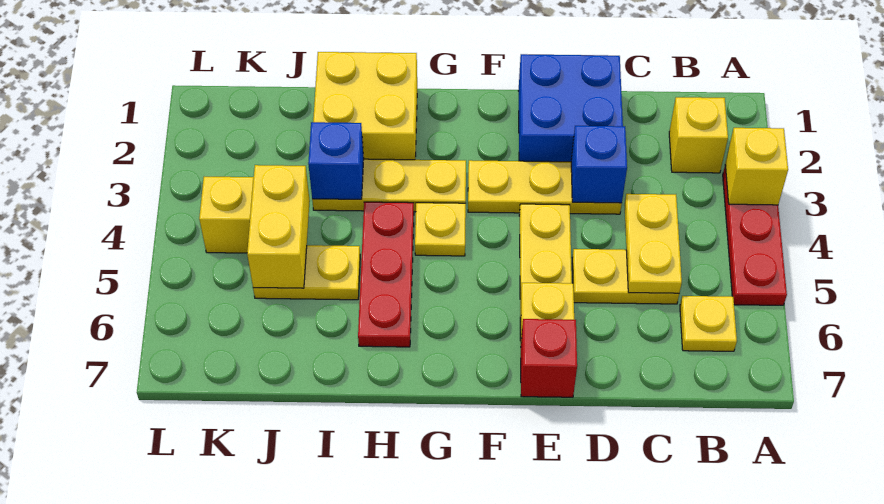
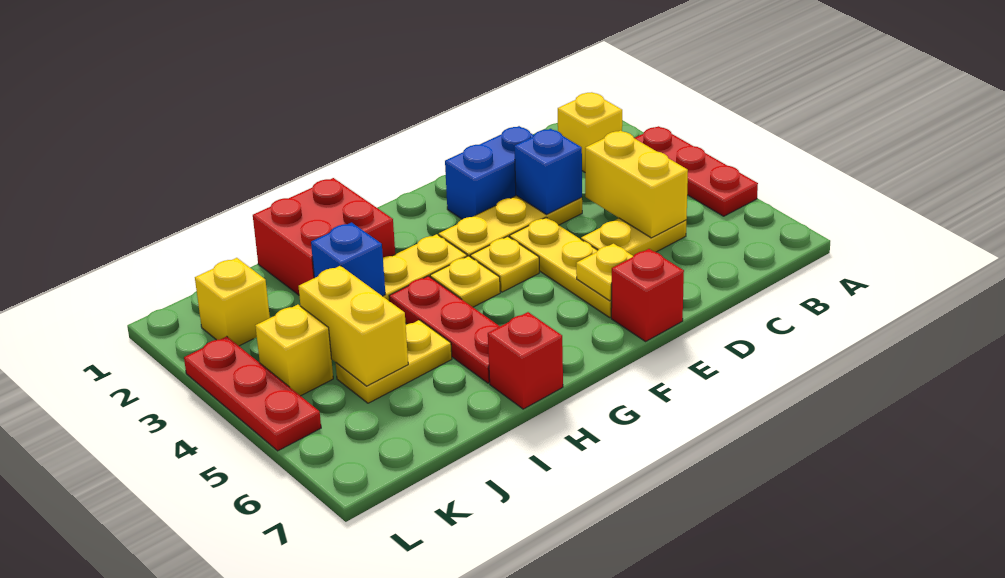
yellow 1x1 brick [725,128,788,205] -> yellow 1x1 brick moved to [195,258,270,346]
yellow 1x1 plate [680,296,737,351] -> yellow 1x1 plate moved to [470,236,539,292]
yellow 1x2 plate [624,194,682,293] -> yellow 1x2 brick [585,130,688,238]
blue 2x2 brick [519,54,623,162] -> blue 1x2 brick [445,126,534,219]
yellow 2x2 brick [313,52,417,160] -> red 2x2 brick [253,178,395,295]
none -> red 1x1 brick [488,312,563,409]
none -> red 1x3 plate [184,336,321,451]

